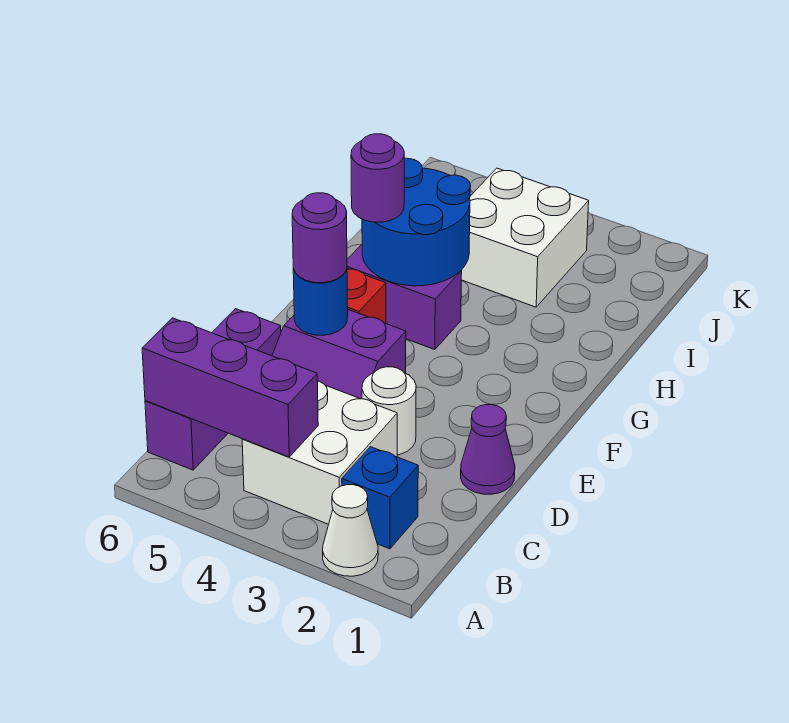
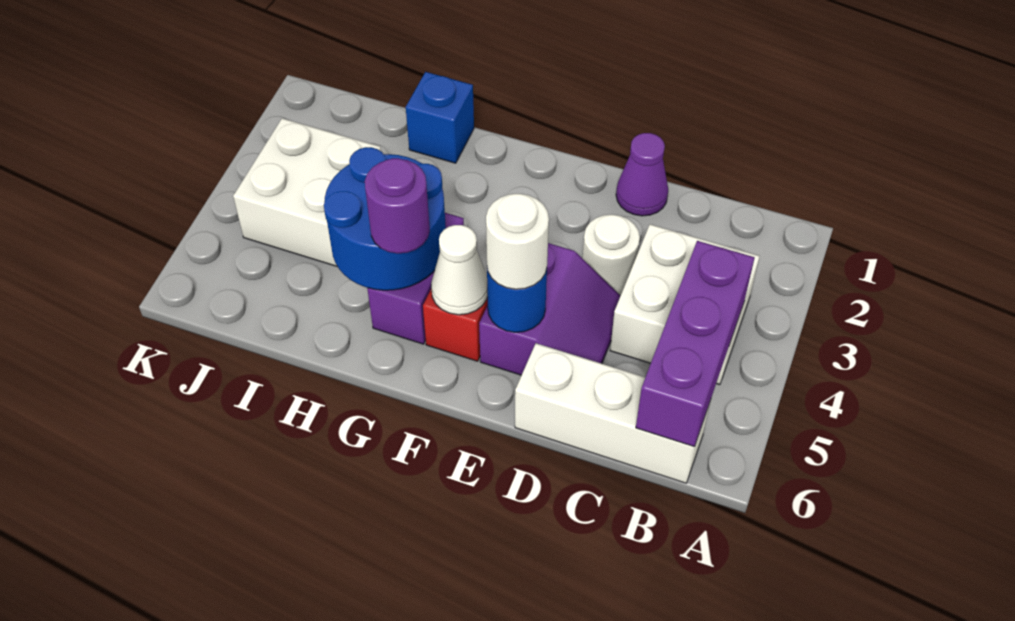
white 1x1 cone [323,485,378,576] -> white 1x1 cone moved to [431,225,488,315]
blue 1x1 brick [342,447,418,549] -> blue 1x1 brick moved to [406,72,474,163]
purple 1x3 brick [145,309,281,470] -> white 1x3 brick [515,343,710,483]
purple 1x1 round brick [292,193,347,283] -> white 1x1 round brick [486,194,549,289]

